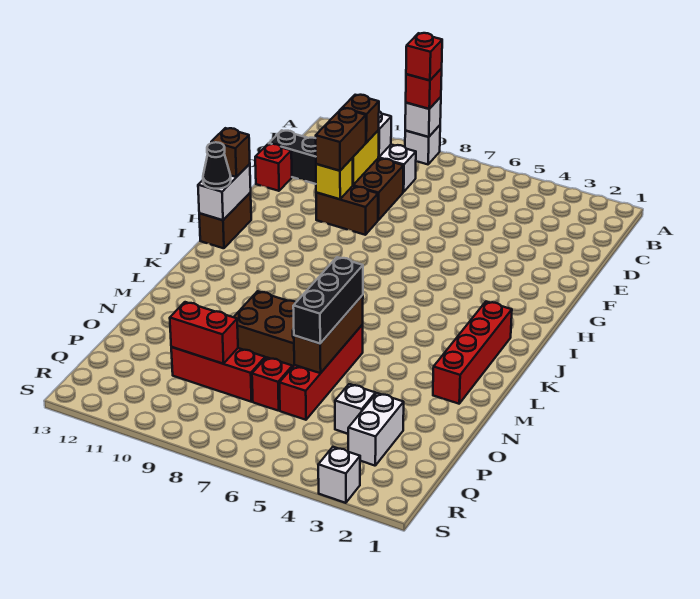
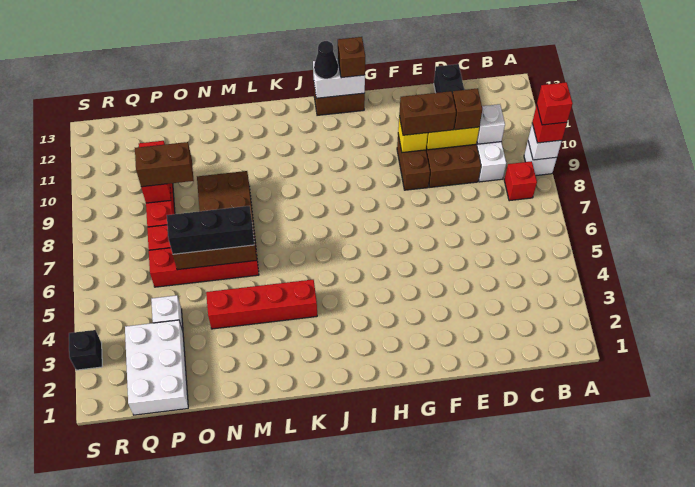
red 1x1 brick [255,144,292,191] -> red 1x1 brick moved to [504,161,537,201]
red 1x4 brick [433,301,512,404] -> red 1x4 brick moved to [206,280,317,329]
none -> brown 1x2 brick [135,142,194,187]
white 1x2 brick [348,393,404,466] -> white 2x3 brick [125,320,188,415]
white 1x1 brick [318,447,360,503] -> black 1x1 brick [69,330,102,370]

